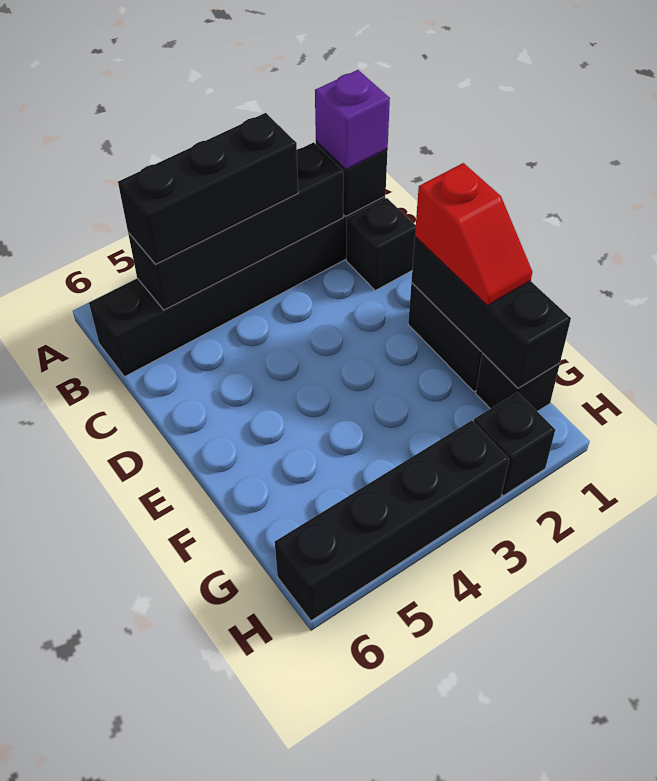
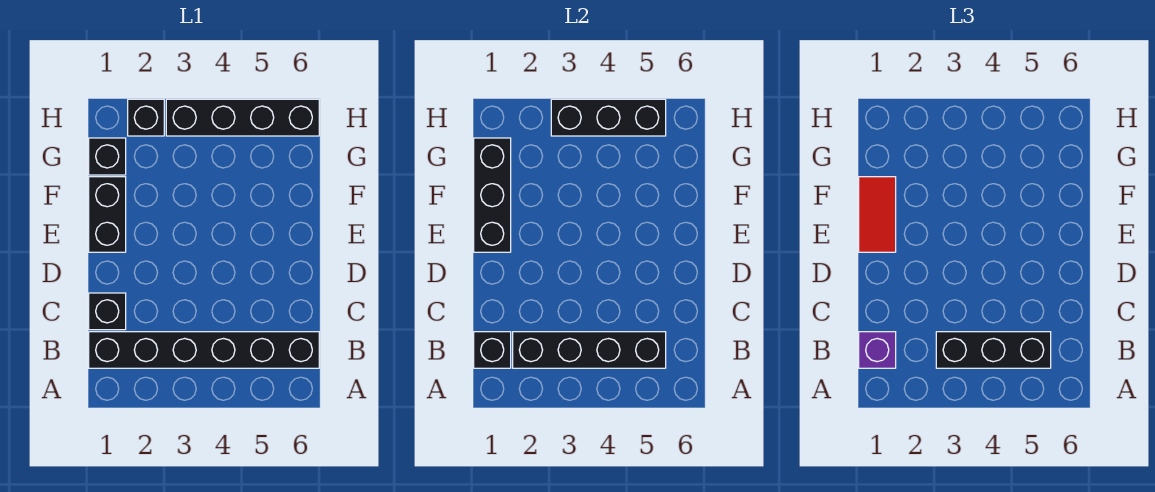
red 1x2 slope [415,163,532,305] -> red 1x2 tile [859,177,896,252]
none -> black 1x3 brick [551,99,666,136]

